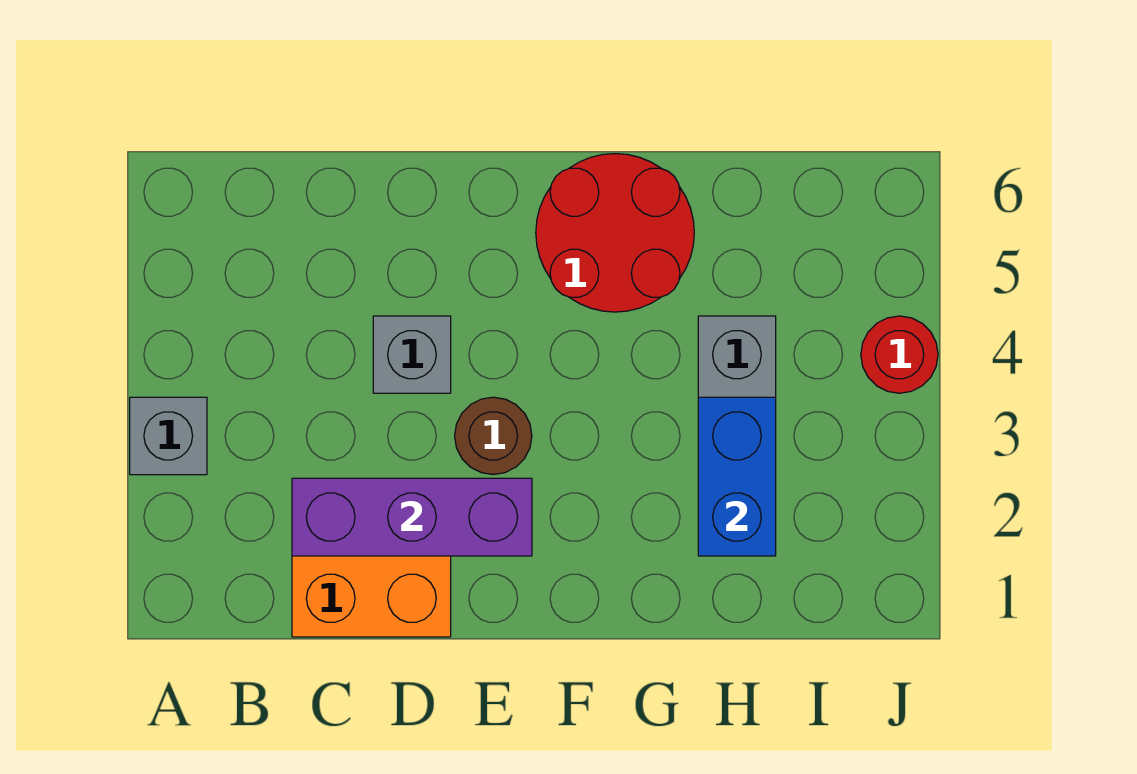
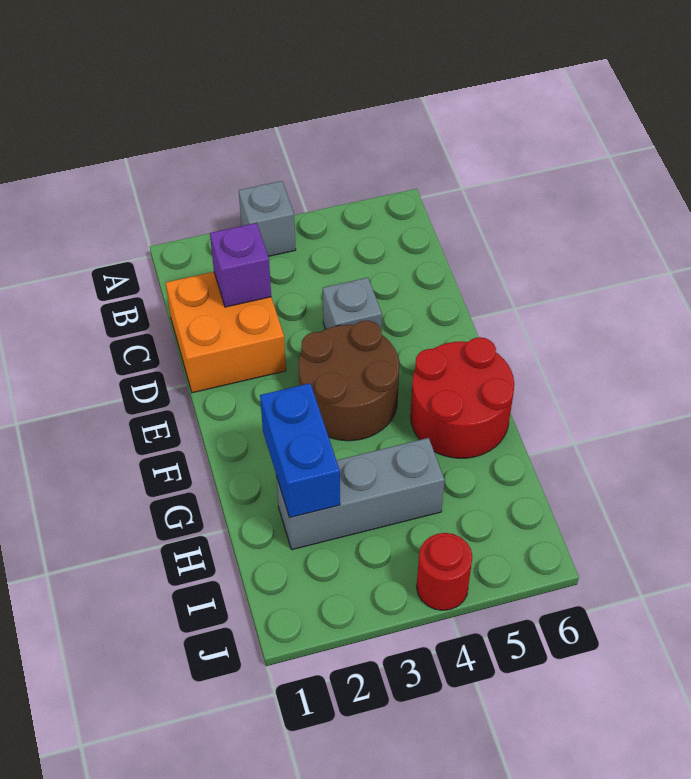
purple 1x3 brick [292,478,532,556] -> purple 1x1 brick [210,223,271,307]
brown 1x1 round brick [455,397,532,475] -> brown 2x2 round brick [298,321,399,441]
blue 1x2 brick [698,397,776,556] -> blue 1x2 brick turned to [260,383,340,518]

